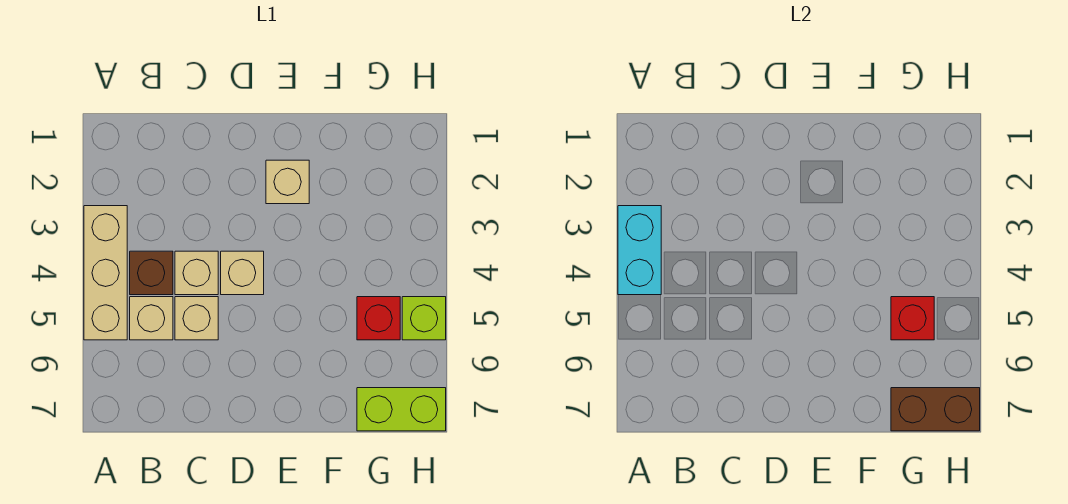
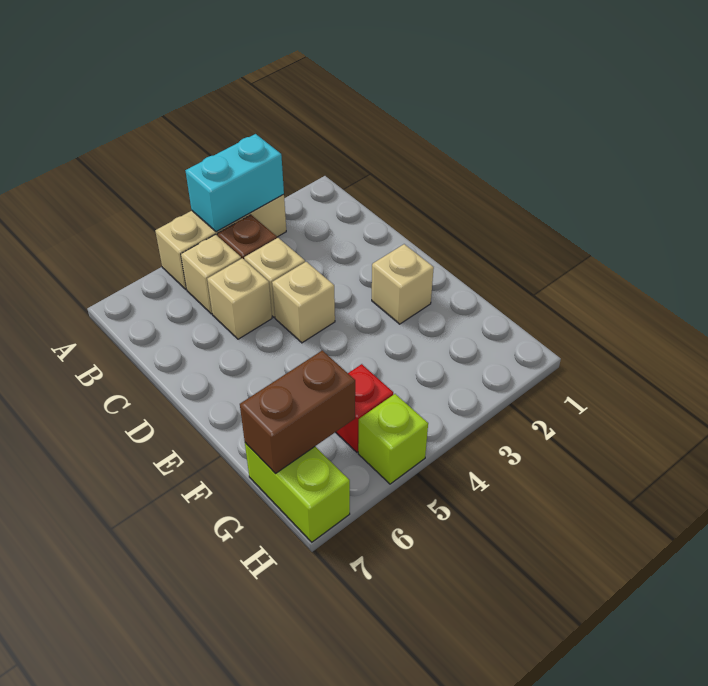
red 1x1 brick [891,297,934,340] -> none
brown 1x2 brick [891,388,980,431] -> brown 1x2 brick turned to [240,350,355,474]

